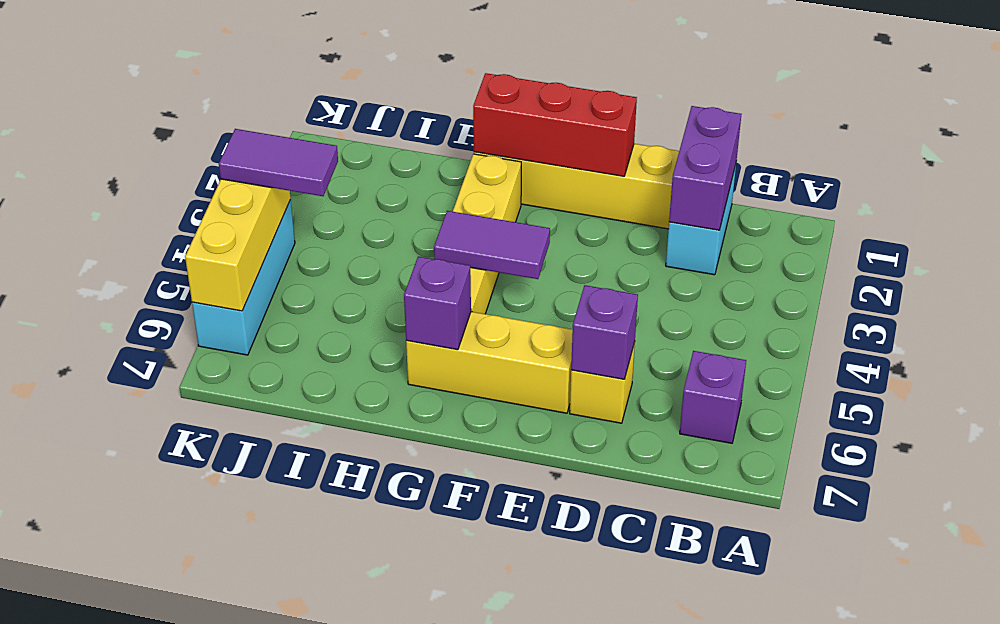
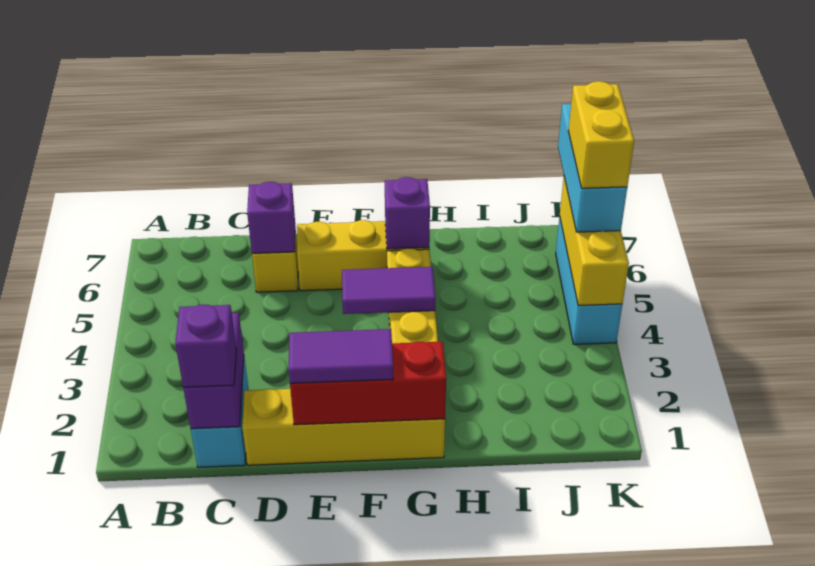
purple 1x1 brick [680,351,746,443] -> purple 1x1 brick moved to [175,305,236,388]
purple 1x2 tile [219,129,338,196] -> purple 1x2 tile moved to [289,329,393,383]
none -> cyan 1x3 brick [558,104,627,232]
none -> yellow 1x2 brick [568,81,634,188]

